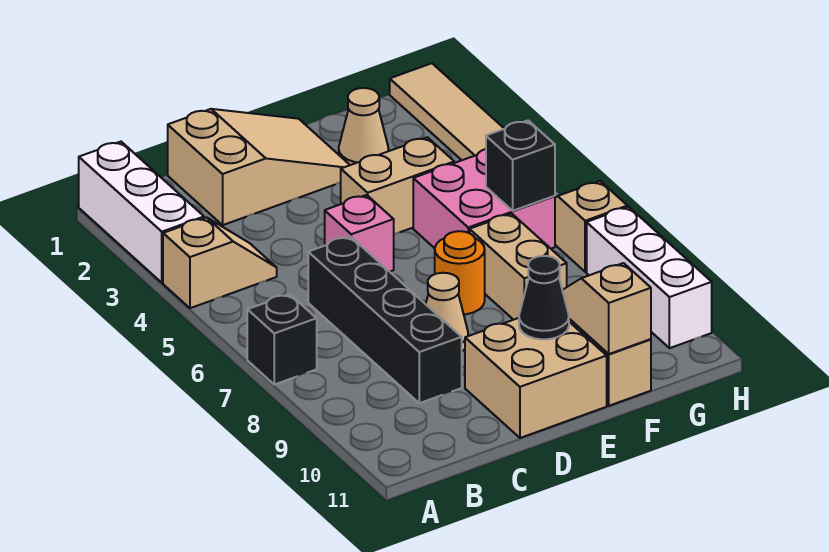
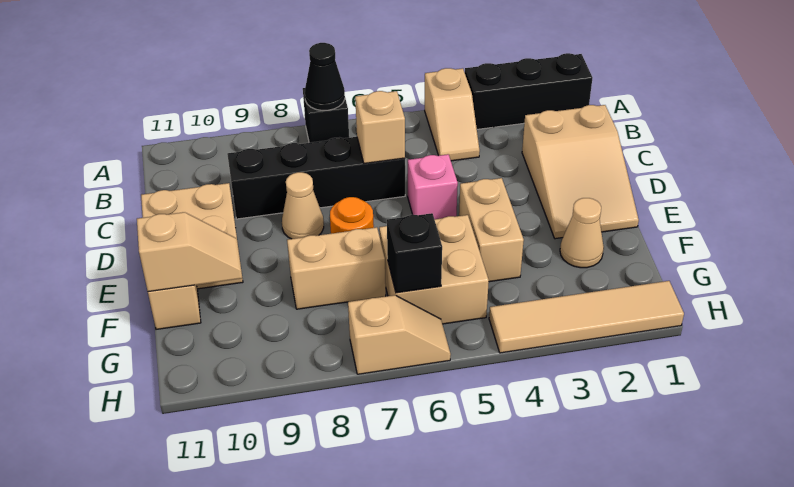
white 1x3 brick [79,142,204,283] -> black 1x3 brick [465,53,592,129]
none -> tan 1x1 brick [355,91,405,163]
black 1x1 cone [519,256,569,339] -> black 1x1 cone moved to [305,43,345,110]
pink 2x2 brick [413,149,555,249] -> tan 2x2 brick [379,215,489,324]
white 1x3 brick [587,207,712,348] -> none

